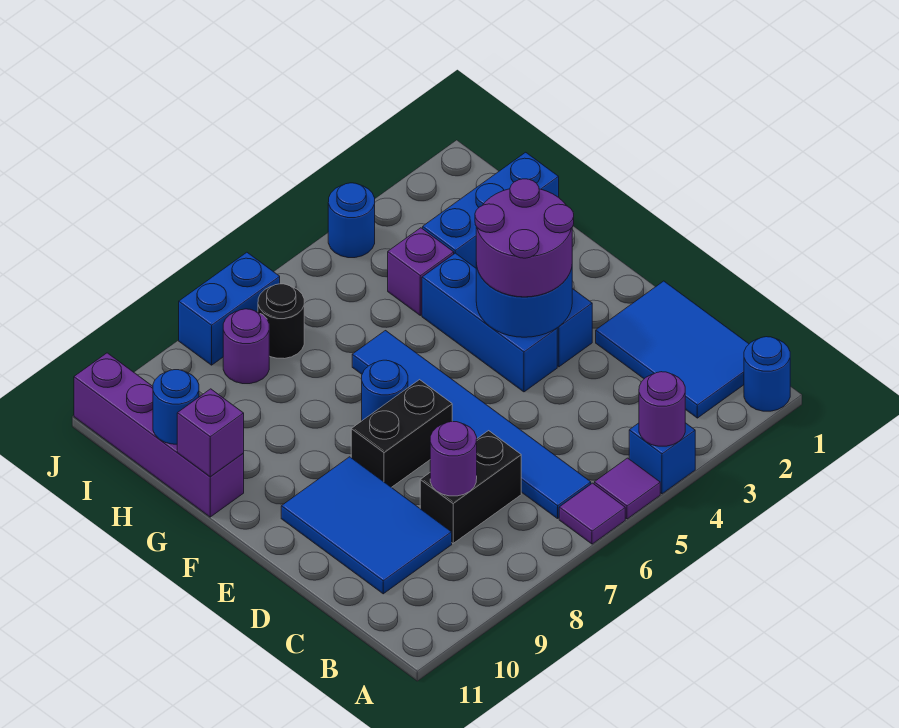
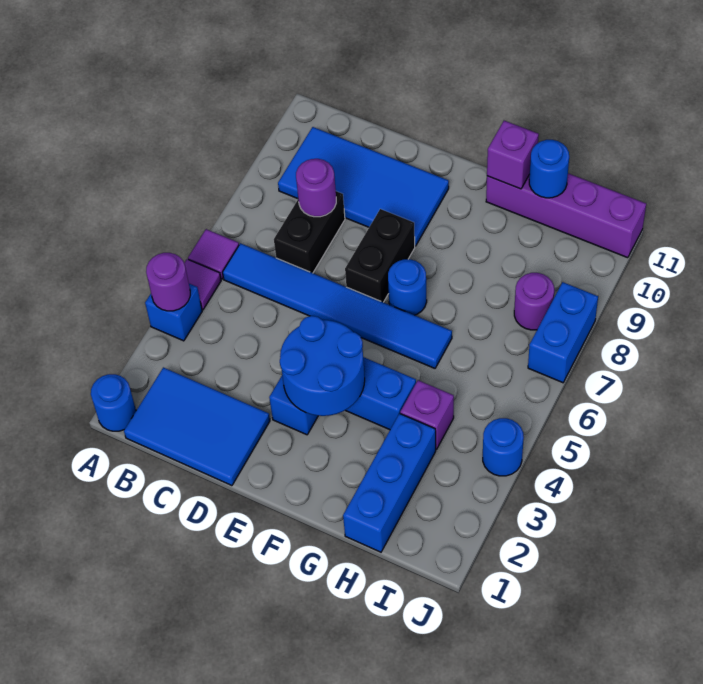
blue 2x3 tile [281,457,452,594] -> blue 2x4 tile [278,127,449,246]
purple 2x2 round brick [475,179,574,297] -> none
black 1x1 round brick [258,284,304,359] -> none

